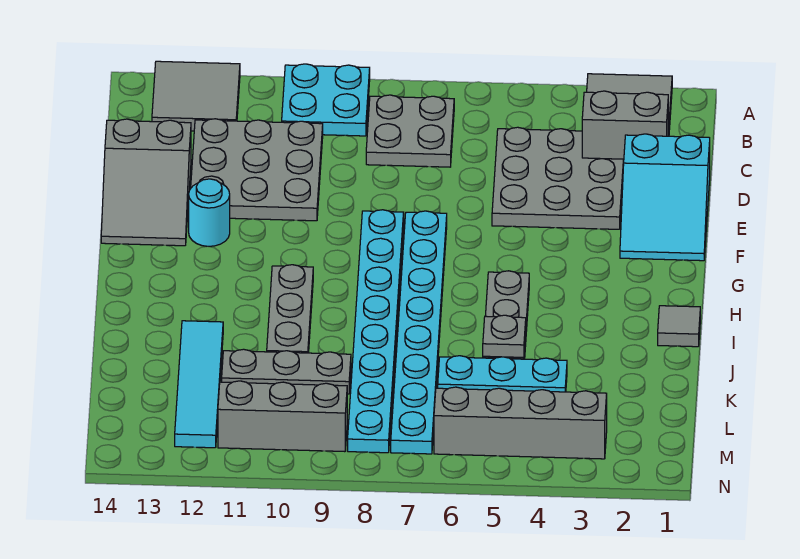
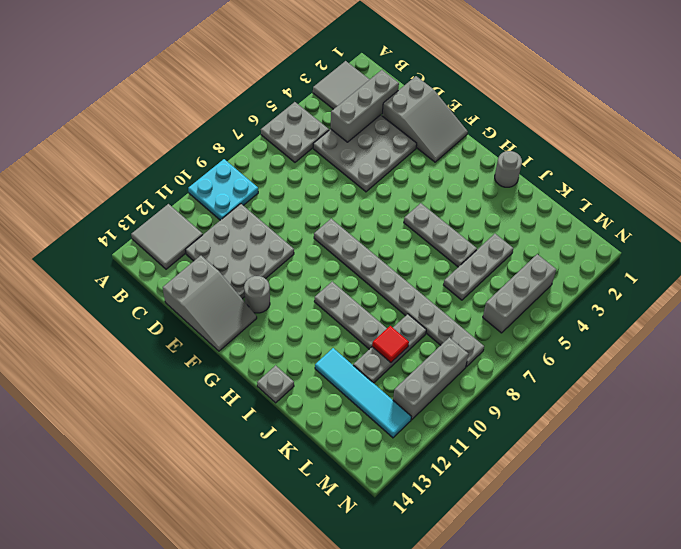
grey 2x2 plate [366,95,454,167] -> grey 2x2 plate moved to [261,102,329,162]
grey 1x2 brick [582,91,668,159] -> grey 1x3 brick [331,70,399,142]
cyan 2x3 slope [620,134,710,261] -> grey 2x3 slope [382,76,468,162]
cyan 1x8 plate [391,211,447,454] -> none
cyan 1x8 plate [348,210,404,453] -> grey 1x8 plate [314,219,484,367]
cyan 1x1 round brick [189,179,230,246] -> grey 1x1 round brick [244,276,270,313]
grey 1x1 tile [658,306,700,347] -> grey 1x1 round brick [495,151,522,187]
grey 1x1 plate [483,315,526,357] -> grey 1x1 plate moved to [257,365,294,403]
cyan 1x3 plate [438,356,567,392] -> grey 1x3 plate [444,234,513,300]
none -> red 1x1 tile [372,326,409,362]
grey 1x4 brick [434,387,607,459] -> grey 1x3 brick [483,254,556,333]

